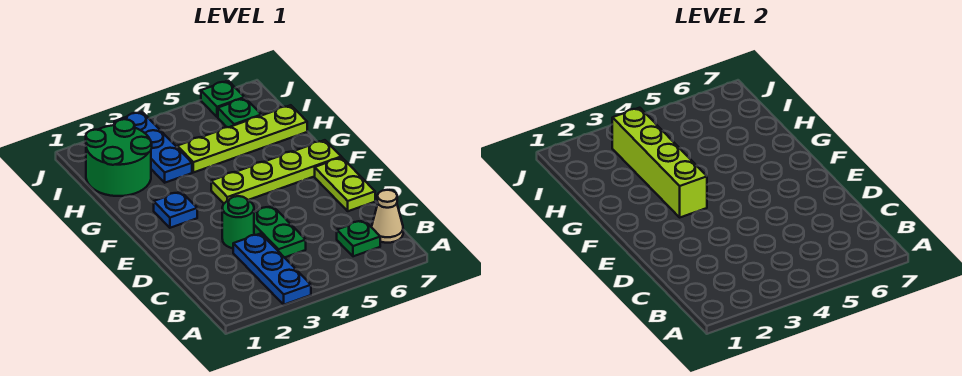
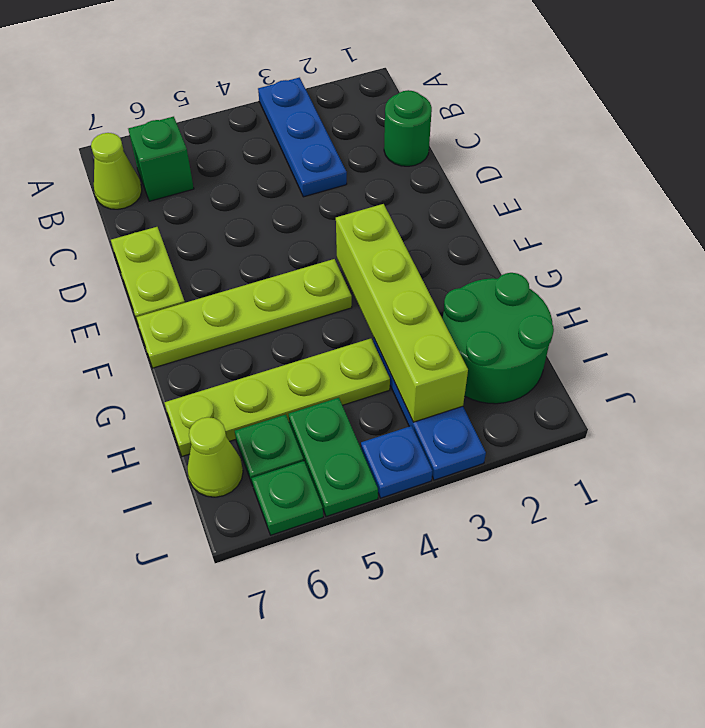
green 1x1 plate [337,220,380,256] -> green 1x1 brick [128,117,194,201]
tan 1x1 cone [372,190,403,243] -> lime 1x1 cone [91,133,142,209]
green 1x2 plate [254,206,306,258] -> green 1x2 plate moved to [289,398,378,517]
green 1x1 round brick [222,196,254,248] -> green 1x1 round brick moved to [384,90,432,166]
blue 1x1 plate [154,191,197,228] -> blue 1x1 plate moved to [361,426,432,498]
none -> lime 1x1 cone [187,417,243,497]

